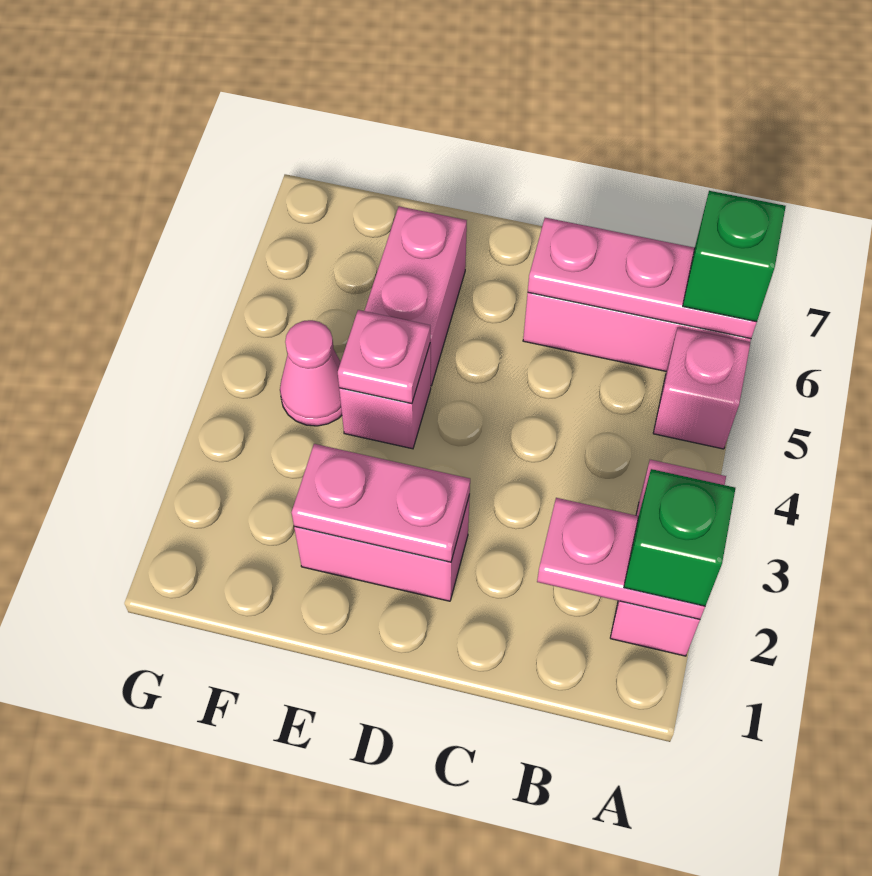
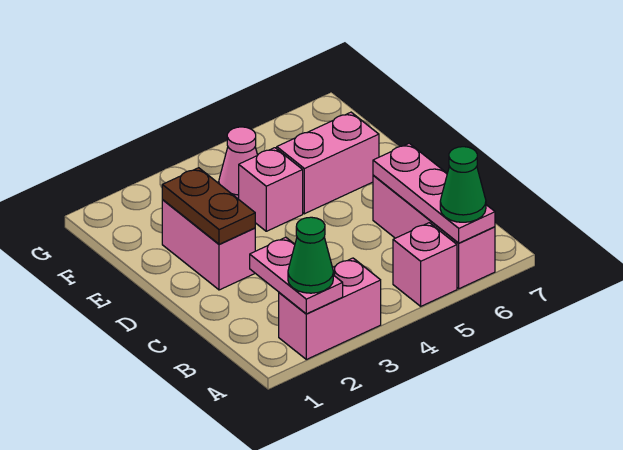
green 1x1 brick [624,469,735,606] -> green 1x1 cone [288,217,333,293]
green 1x1 brick [683,191,786,322] -> green 1x1 cone [440,147,486,222]
pink 1x2 plate [292,444,470,562] -> brown 1x2 plate [162,168,255,244]
pink 1x1 plate [338,310,430,404] -> none

